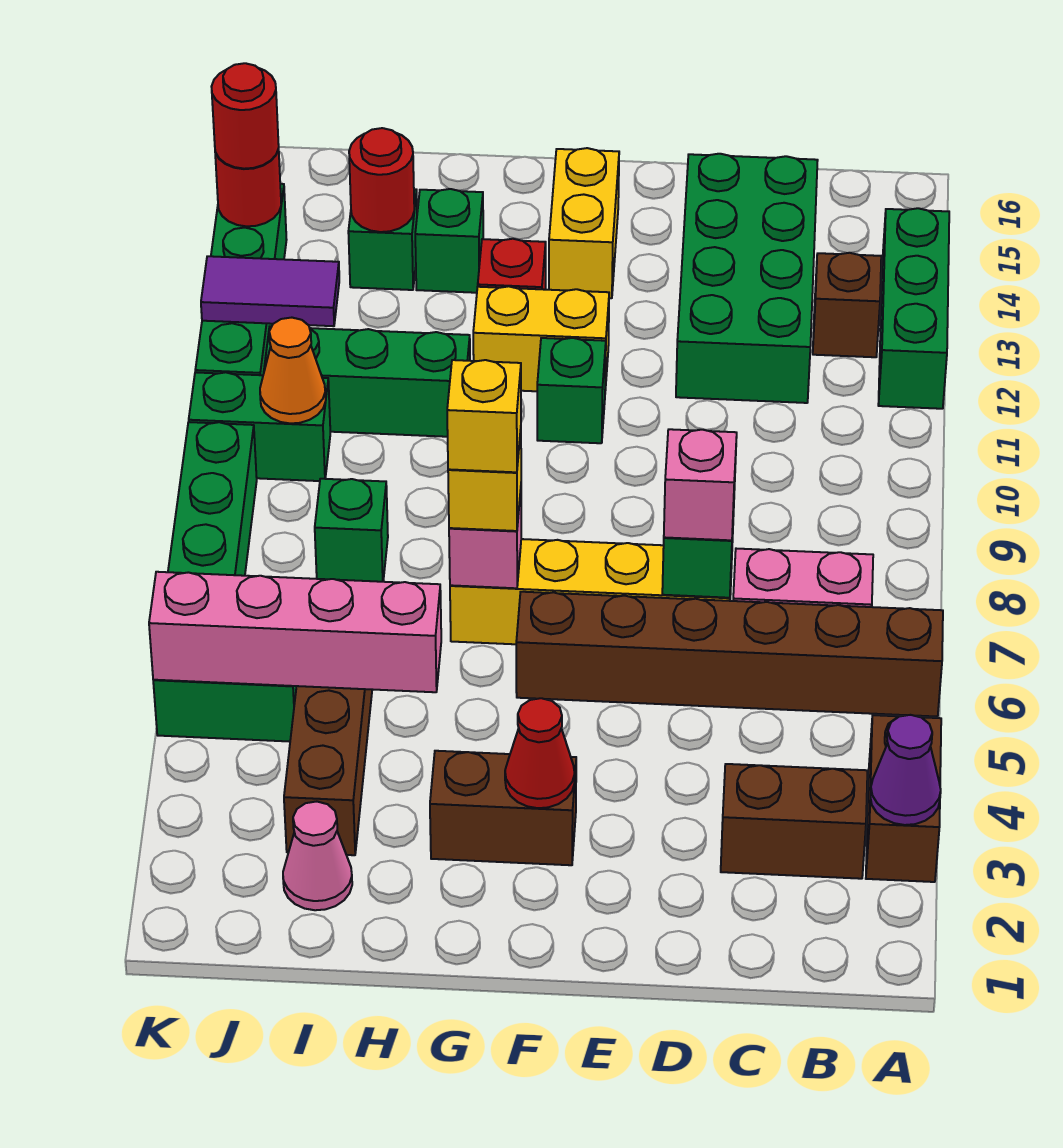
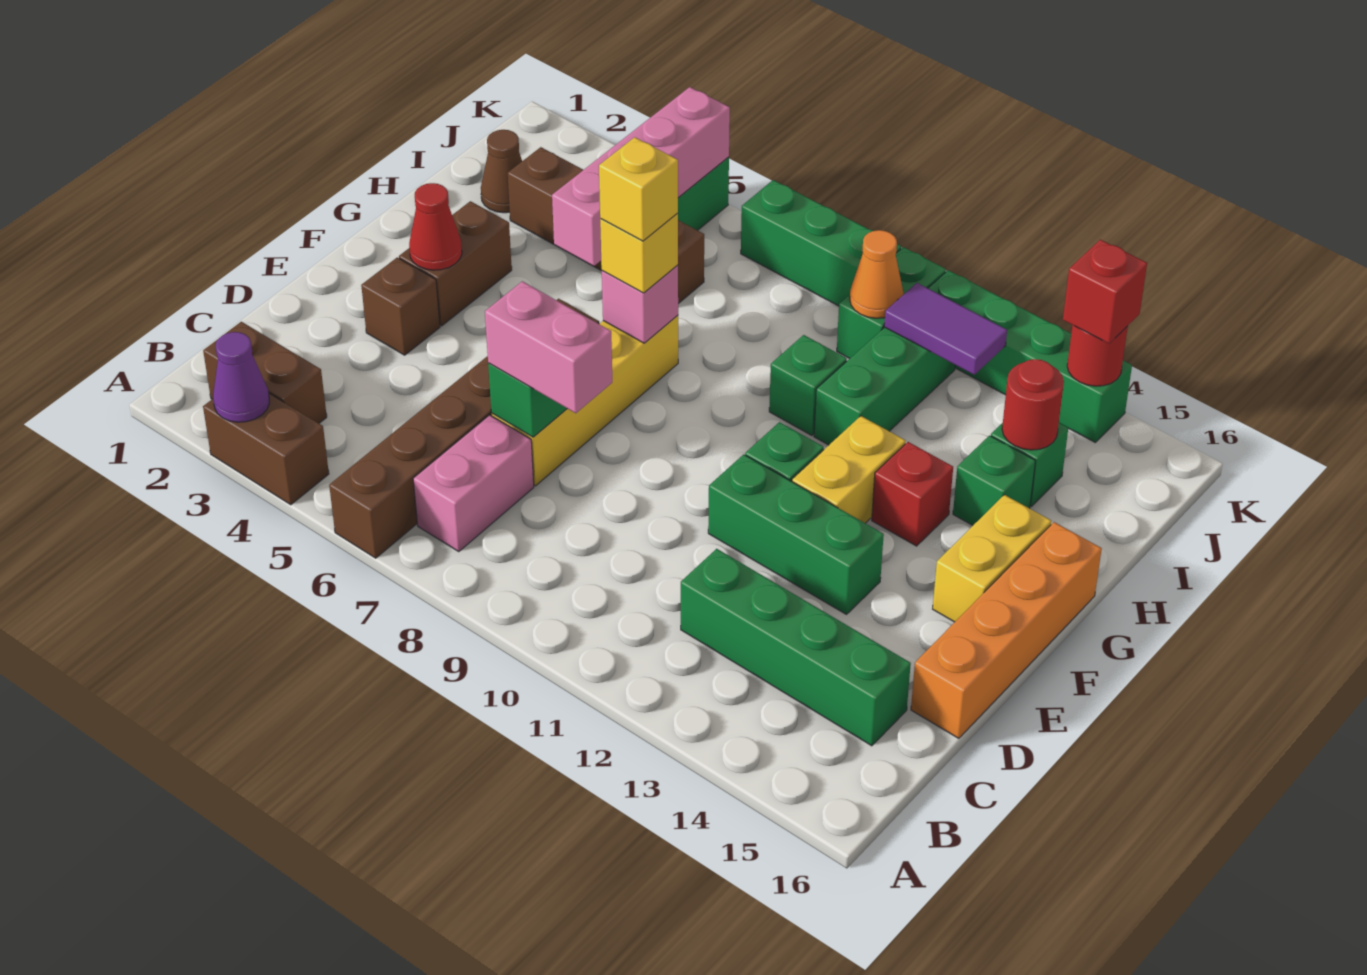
green 1x3 brick [878,208,949,409] -> green 1x3 brick moved to [708,454,884,614]
brown 1x2 brick [721,764,867,879] -> brown 1x2 brick turned to [203,322,327,423]
brown 1x1 brick [813,253,881,357] -> brown 1x1 brick moved to [361,257,440,355]
green 2x4 brick [676,154,818,403] -> green 1x4 brick [681,549,911,746]
pink 1x1 brick [664,429,737,540] -> pink 1x2 brick [485,281,612,413]
none -> orange 1x4 brick [911,522,1102,738]
yellow 1x2 brick [549,148,619,298] -> yellow 1x2 brick turned to [933,495,1051,622]
pink 1x1 cone [283,802,352,910] -> brown 1x1 cone [481,130,522,213]
green 1x1 brick [315,479,388,582] -> green 1x1 brick moved to [769,335,847,435]
purple 1x2 tile [201,256,339,326] -> purple 1x2 tile turned to [884,283,1007,375]
red 1x1 round brick [211,63,279,169] -> red 1x1 brick [1063,240,1147,343]

